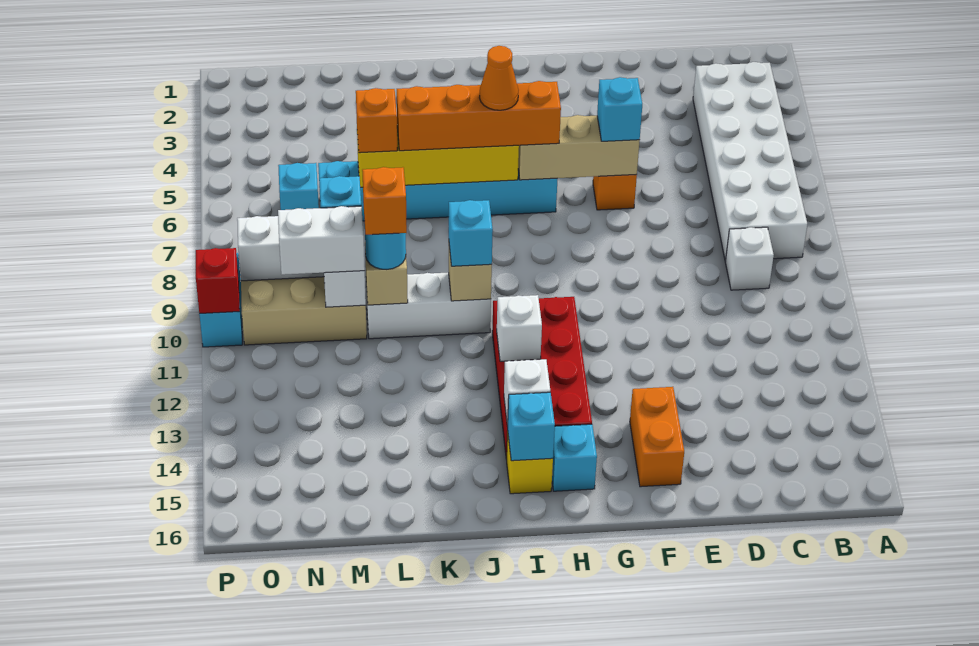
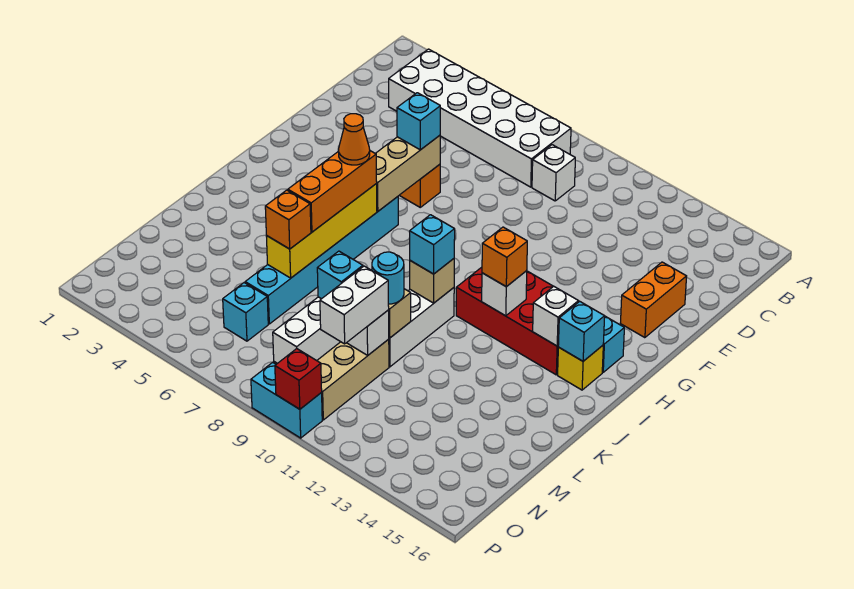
orange 1x2 brick [630,387,684,487] -> orange 1x2 brick turned to [620,262,687,338]
orange 1x4 brick [397,81,561,151] -> orange 1x3 brick [288,151,377,232]
orange 1x1 brick [362,167,407,235] -> orange 1x1 brick moved to [482,227,527,287]

